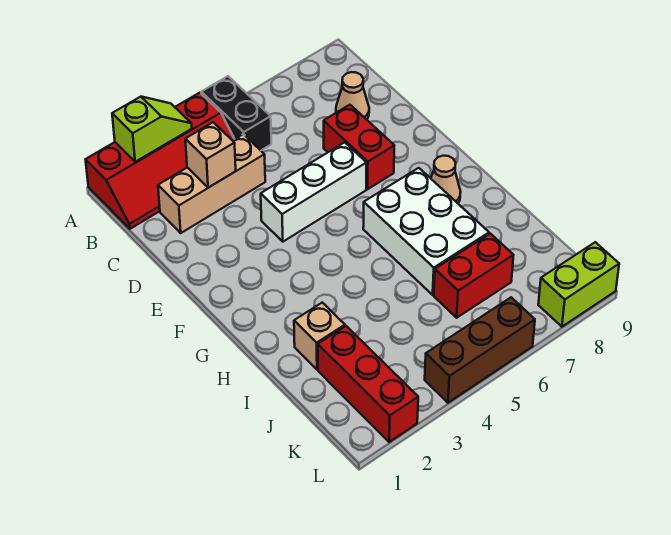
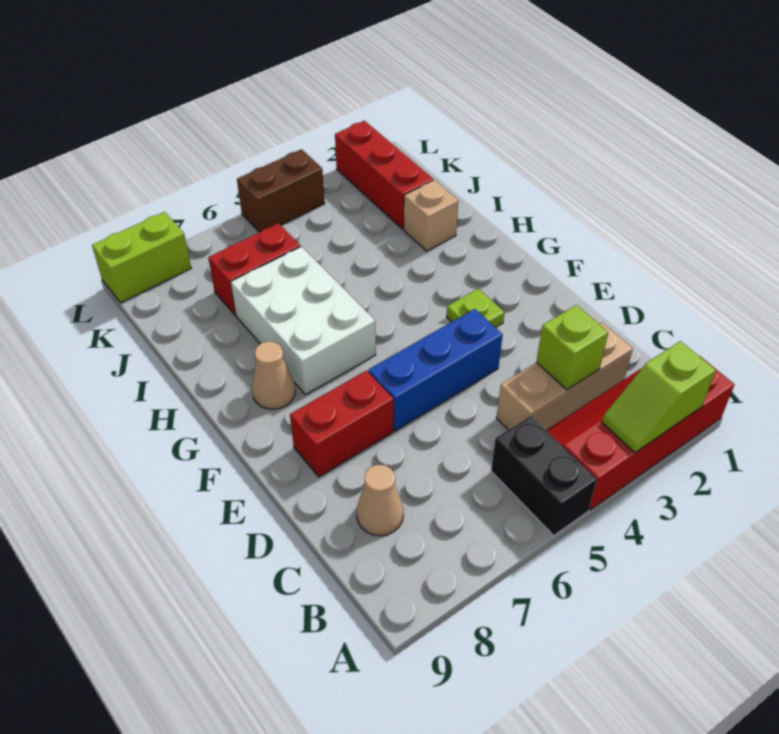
tan 1x1 brick [185,122,236,188] -> lime 1x1 brick [536,305,608,390]
red 1x2 brick [324,105,394,189] -> red 1x2 brick turned to [290,371,393,477]
white 1x3 brick [261,142,367,242] -> blue 1x3 brick [368,309,503,431]
none -> lime 1x1 plate [447,289,504,328]
brown 1x3 brick [425,297,535,403] -> brown 1x2 brick [237,149,325,232]

